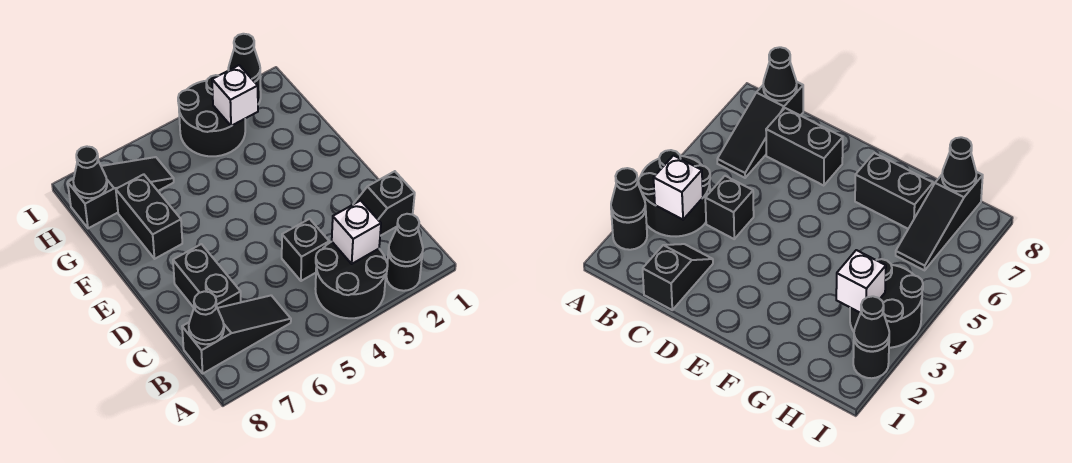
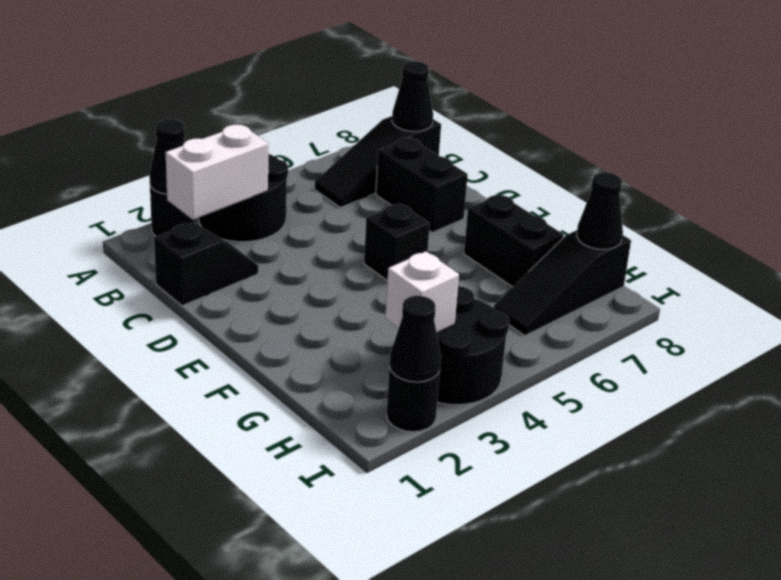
white 1x1 brick [332,201,381,264] -> white 1x2 brick [166,125,268,220]
black 1x1 brick [282,219,329,281] -> black 1x1 brick moved to [364,203,430,281]

